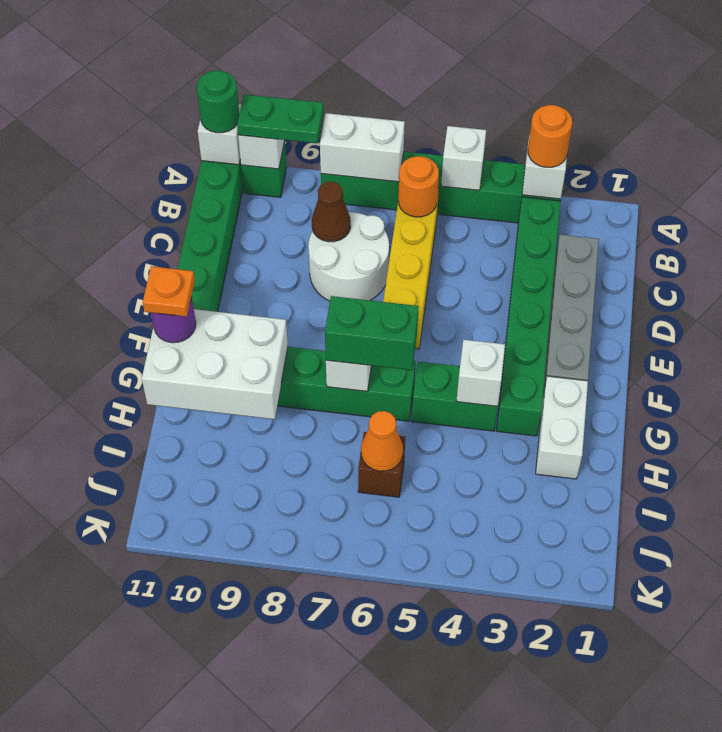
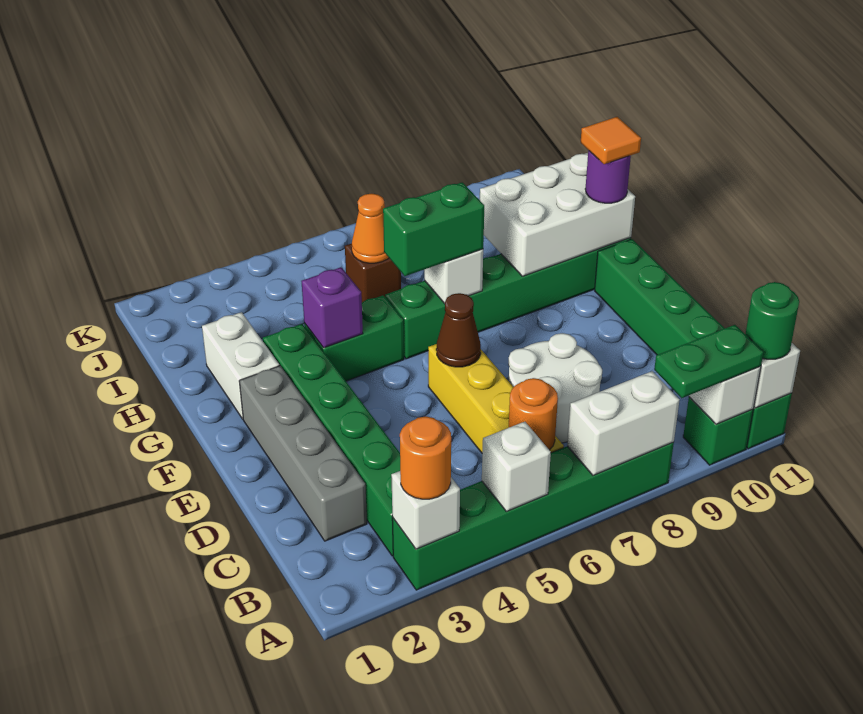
brown 1x1 cone [312,181,351,242] -> brown 1x1 cone moved to [436,293,481,367]
white 1x1 brick [457,340,505,407] -> purple 1x1 brick [301,267,363,348]
orange 1x1 plate [143,266,195,317] -> orange 1x1 tile [581,117,641,164]

